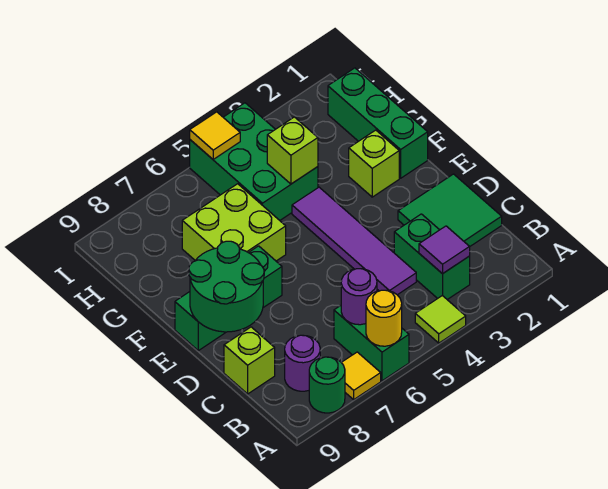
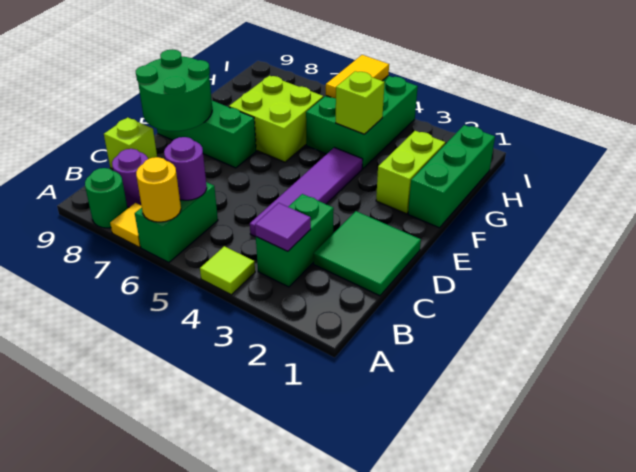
lime 1x1 brick [349,130,399,197] -> lime 1x2 brick [376,131,445,214]
yellow 1x1 tile [190,112,240,159] -> yellow 1x2 tile [326,55,389,98]

